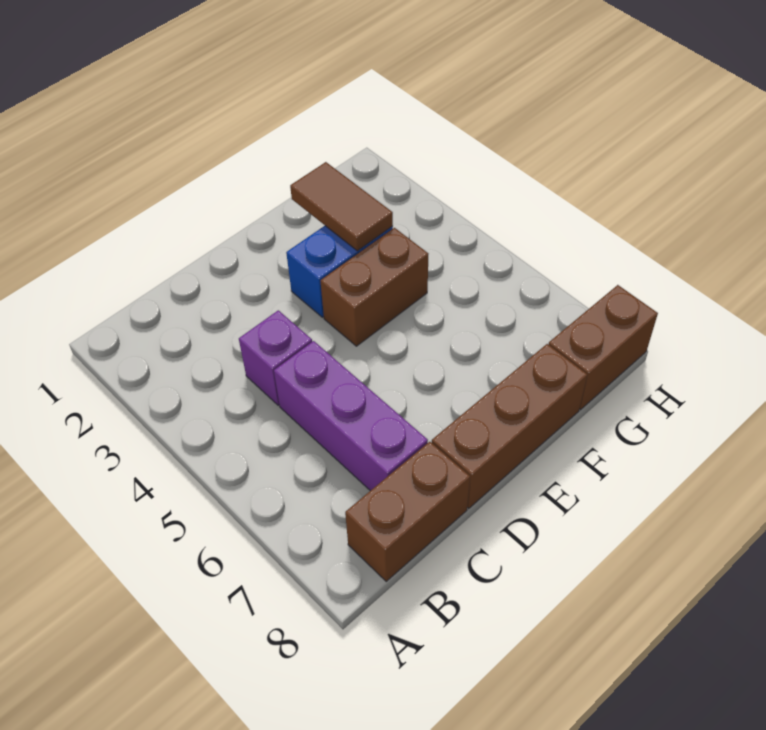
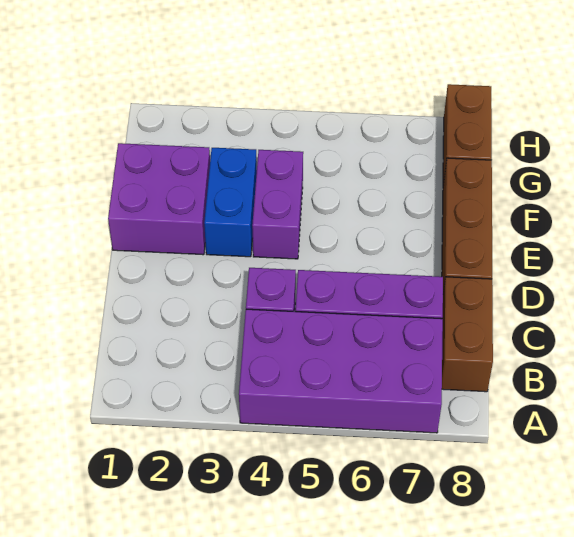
none -> purple 2x4 brick [239,309,443,433]
none -> purple 2x2 brick [108,143,210,255]
brown 1x2 brick [321,228,428,346] -> purple 1x2 brick [252,150,303,259]
brown 1x2 tile [290,162,393,251] -> none

